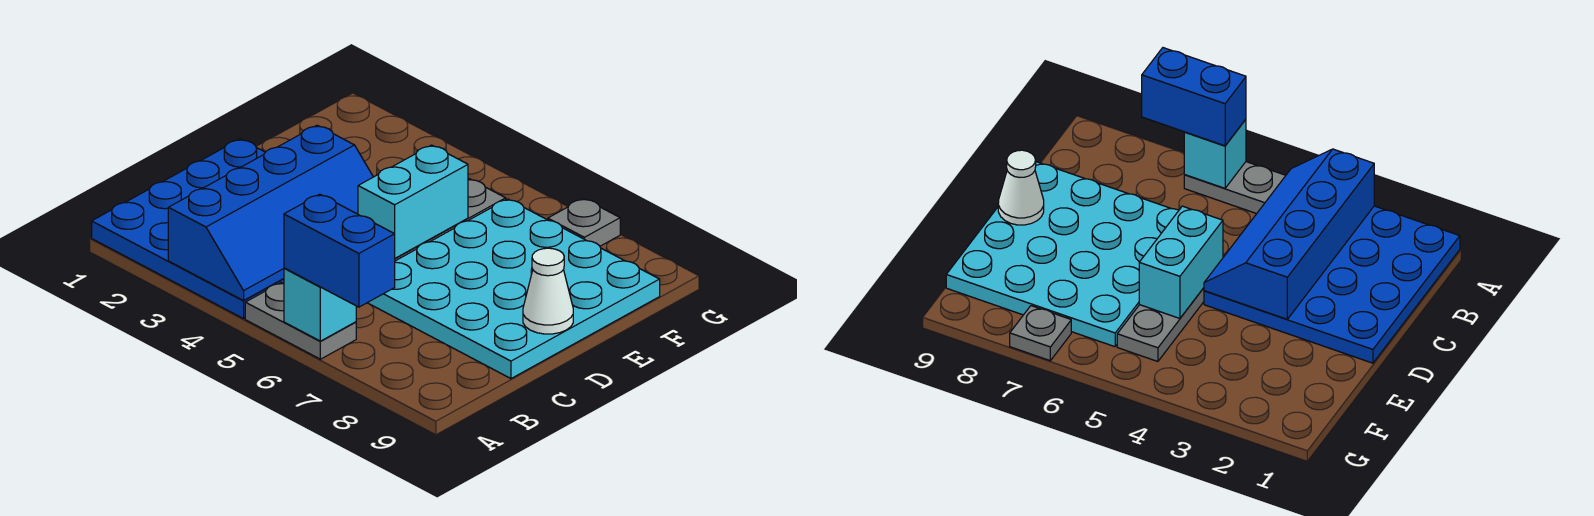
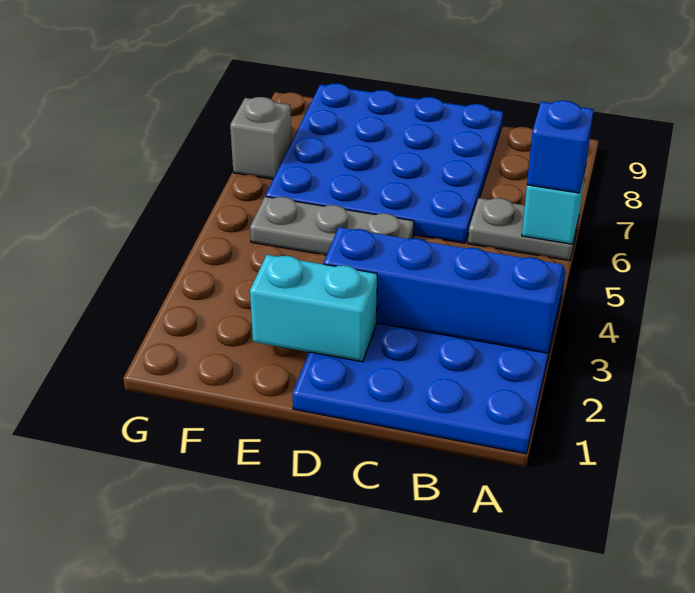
grey 1x2 plate [245,283,356,359] -> grey 1x2 plate turned to [468,198,579,261]
blue 1x2 brick [284,194,395,307] -> blue 1x1 brick [527,101,594,193]
cyan 4x4 plate [368,199,660,379] -> blue 4x4 plate [266,83,503,243]
cyan 1x2 brick [358,145,468,258] -> cyan 1x2 brick moved to [250,255,377,362]
white 1x1 cone [523,248,573,334] -> none
grey 1x1 plate [548,198,620,246] -> grey 1x1 brick [230,97,292,179]

